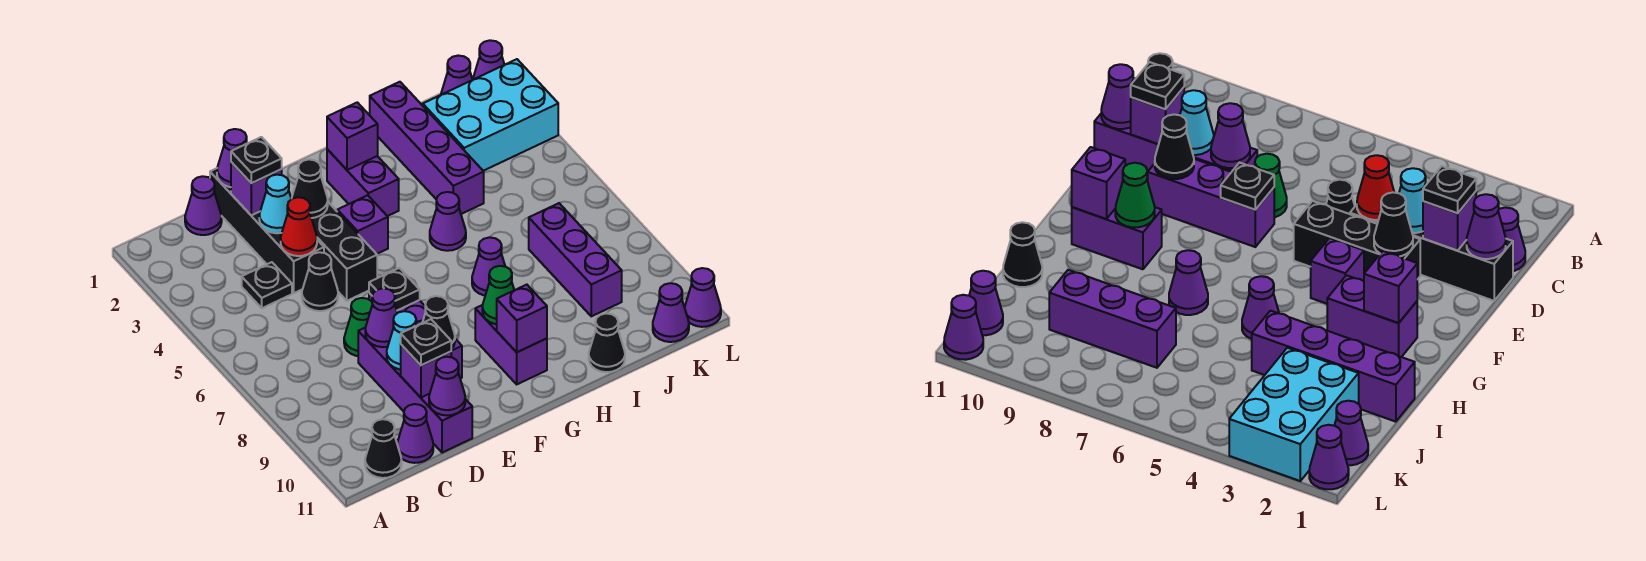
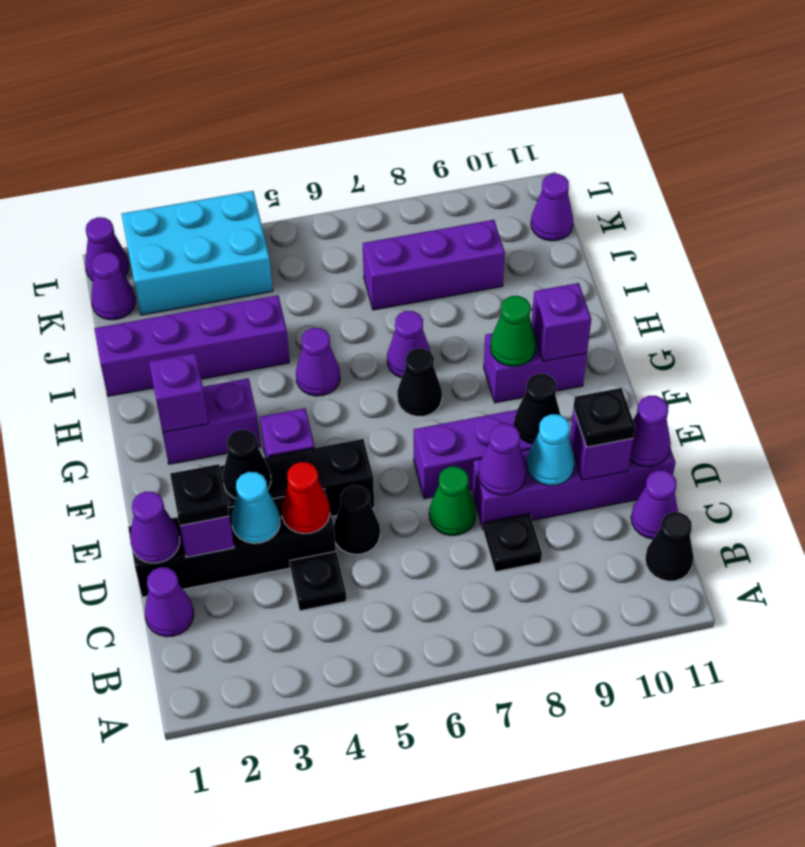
black 1x1 plate [369,268,420,310] -> black 1x1 plate moved to [484,513,542,572]
black 1x1 cone [589,313,625,372] -> black 1x1 cone moved to [397,348,442,417]
cyan 2x3 brick [423,59,558,171] -> cyan 2x3 brick turned to [122,191,273,315]
purple 1x1 cone [685,268,721,327] -> none

